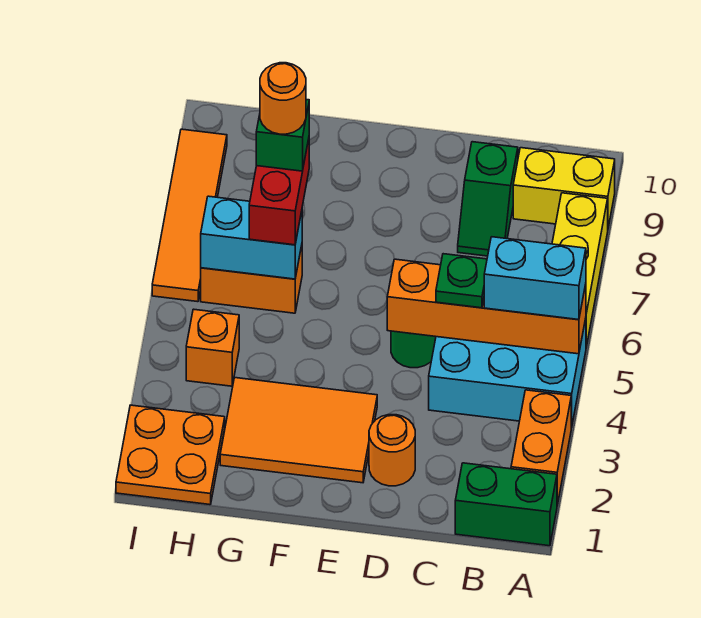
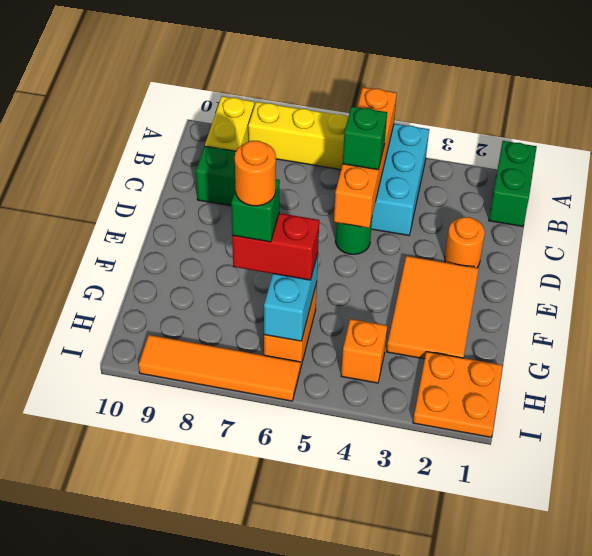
orange 1x2 brick [511,390,571,505] -> none
cyan 1x2 brick [484,237,586,320] -> none
green 1x1 plate [436,254,487,308] -> green 1x1 brick [343,107,387,170]

